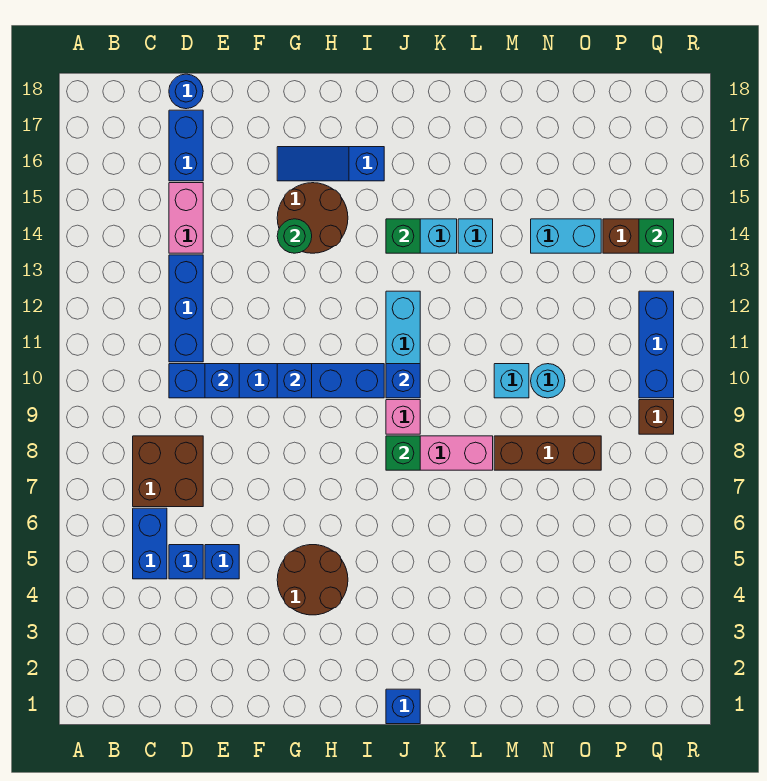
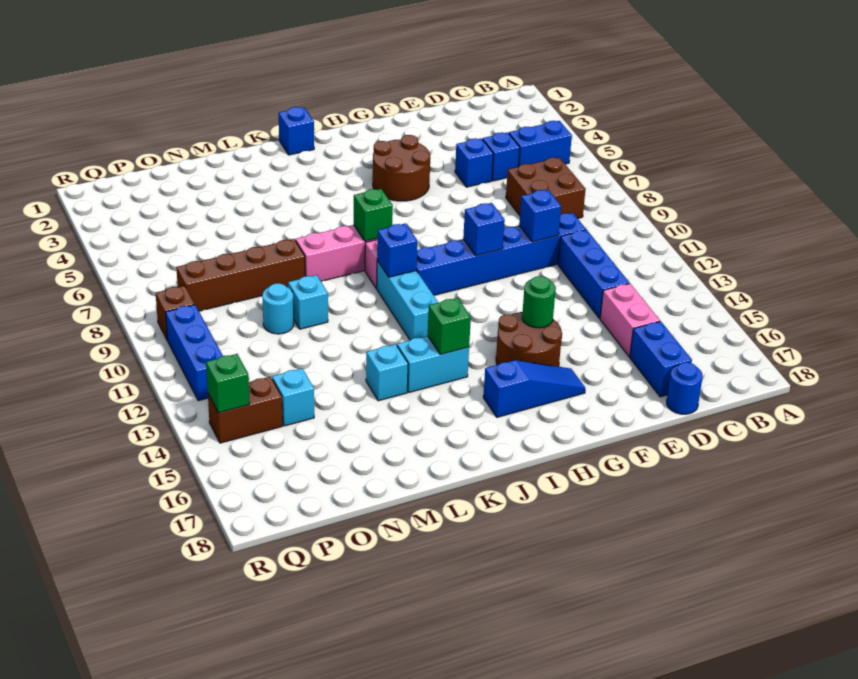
blue 1x2 brick [133,508,167,579] -> blue 1x2 brick turned to [509,121,572,167]
brown 1x3 brick [494,436,601,470] -> brown 1x4 brick [176,239,305,311]
cyan 1x2 brick [531,219,601,253] -> cyan 1x1 brick [272,368,314,426]

